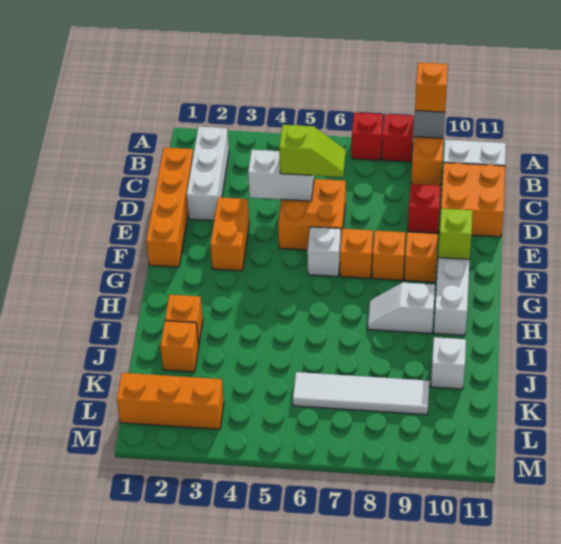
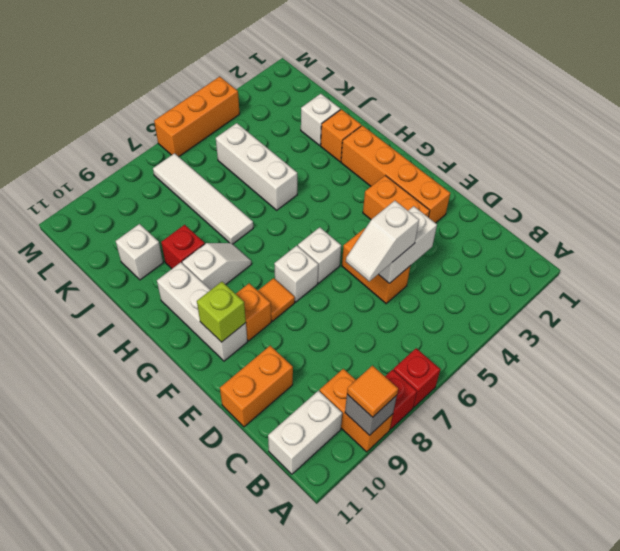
orange 1x1 brick [415,62,448,112] -> orange 1x1 tile [347,366,398,417]
white 1x3 brick [187,127,229,220] -> white 1x3 brick moved to [216,123,297,210]
orange 1x4 brick [146,148,193,267] -> orange 1x4 brick moved to [341,126,450,223]
orange 2x2 brick [439,163,505,237] -> orange 1x2 brick [220,346,293,427]
orange 2x2 brick [278,179,346,250] -> orange 1x2 brick [342,228,410,304]
lime 1x2 slope [279,125,346,177] -> white 1x2 slope [346,201,419,281]
red 1x1 brick [408,184,441,233] -> red 1x1 brick moved to [161,225,205,269]
orange 1x1 brick [340,229,373,278] -> white 1x1 brick [274,246,318,302]
orange 1x1 brick [372,231,405,280] -> orange 1x1 tile [258,278,295,321]
orange 1x1 brick [160,321,199,372] -> white 1x1 brick [301,94,340,145]
white 1x4 tile [293,372,429,415] -> white 1x4 tile turned to [153,153,253,244]
orange 1x3 brick [117,373,224,429] -> orange 1x3 brick moved to [154,77,240,157]

